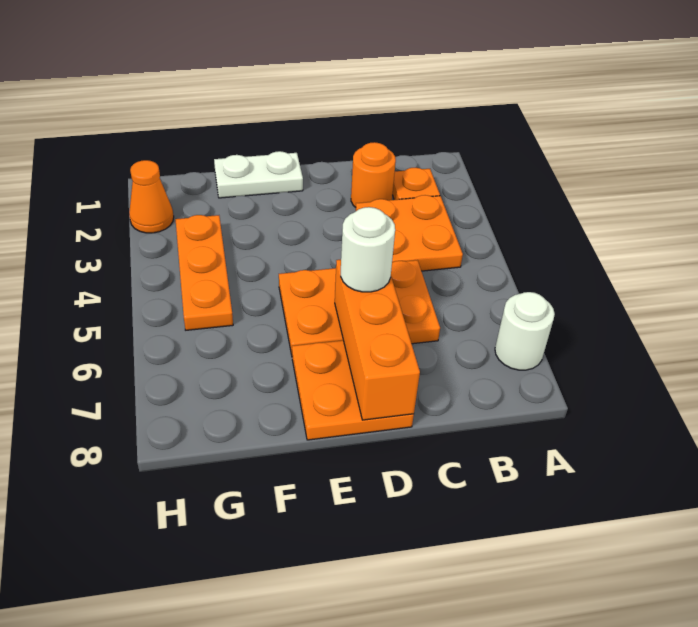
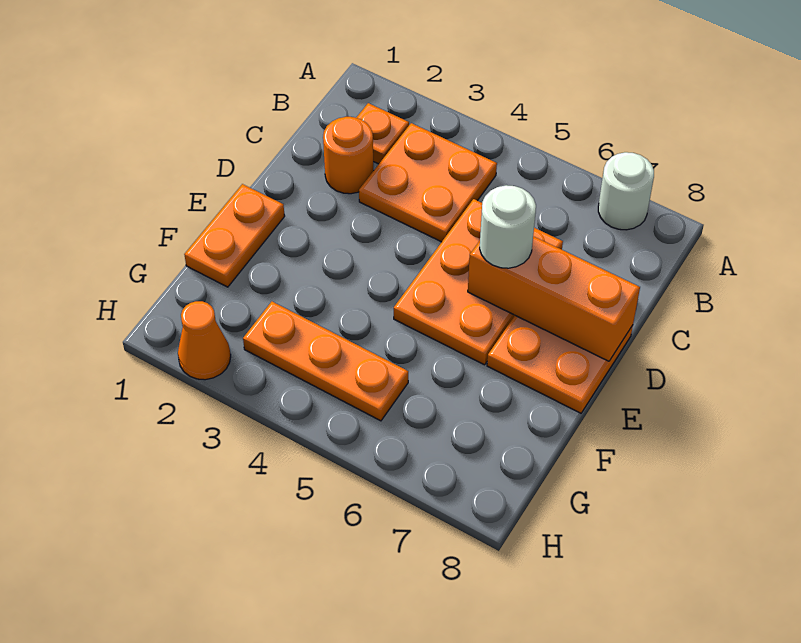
white 1x2 plate [214,151,303,198] -> orange 1x2 plate [184,184,285,287]

